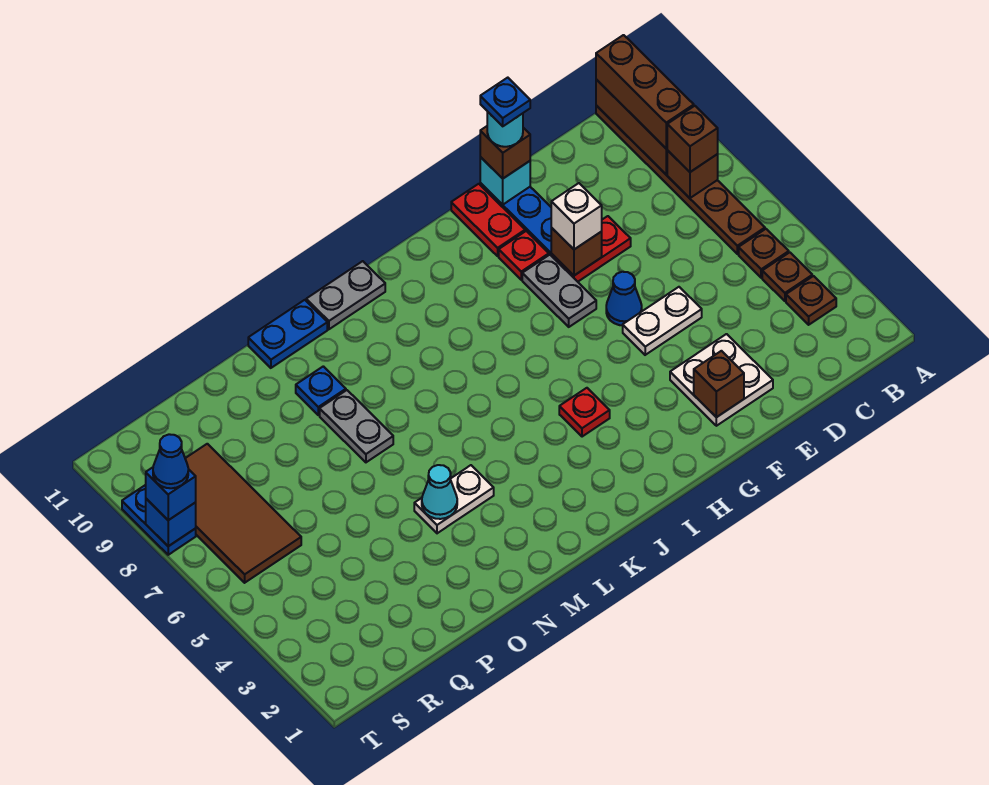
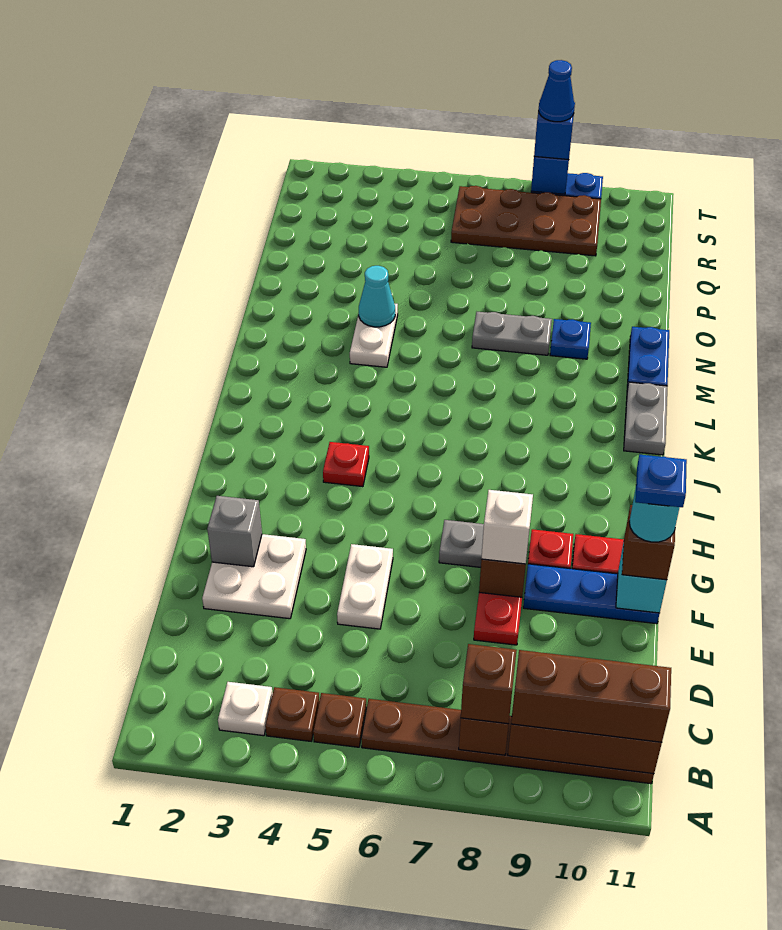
brown 1x1 plate [786,276,836,325] -> white 1x1 plate [218,682,273,736]
brown 1x1 brick [694,351,744,417] -> grey 1x1 brick [207,496,262,567]
blue 1x1 cone [606,272,642,325] -> none
brown 2x4 tile [185,444,301,583] -> brown 2x4 plate [451,186,601,256]

